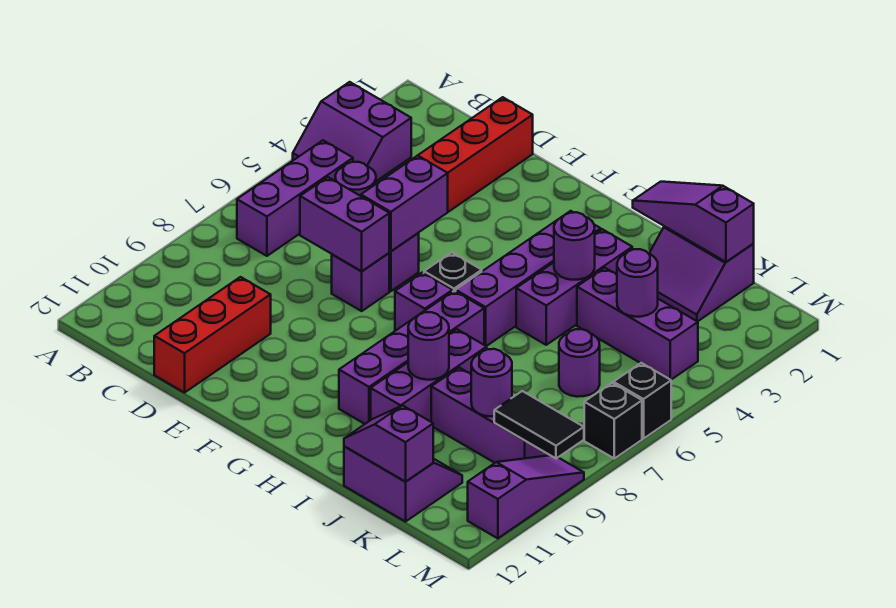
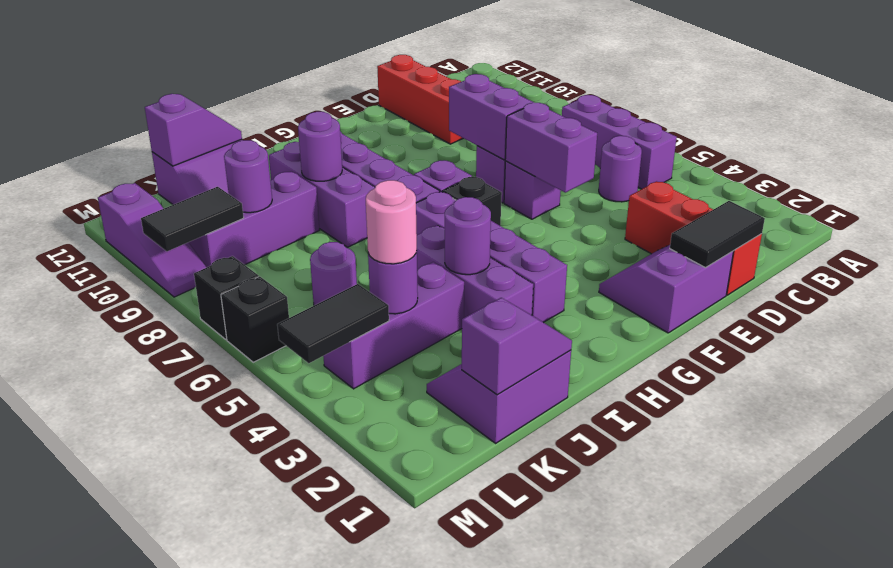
purple 2x2 slope [293,82,411,181] -> purple 2x2 slope moved to [599,245,734,333]
none -> black 1x2 tile [670,201,765,268]
purple 1x2 brick [300,177,389,271] -> purple 1x2 brick turned to [449,74,534,160]
purple 1x3 slope [633,182,754,262] -> purple 1x2 slope [462,298,572,395]
none -> pink 1x1 round brick [366,180,417,264]
none -> black 1x2 tile [277,284,389,363]

